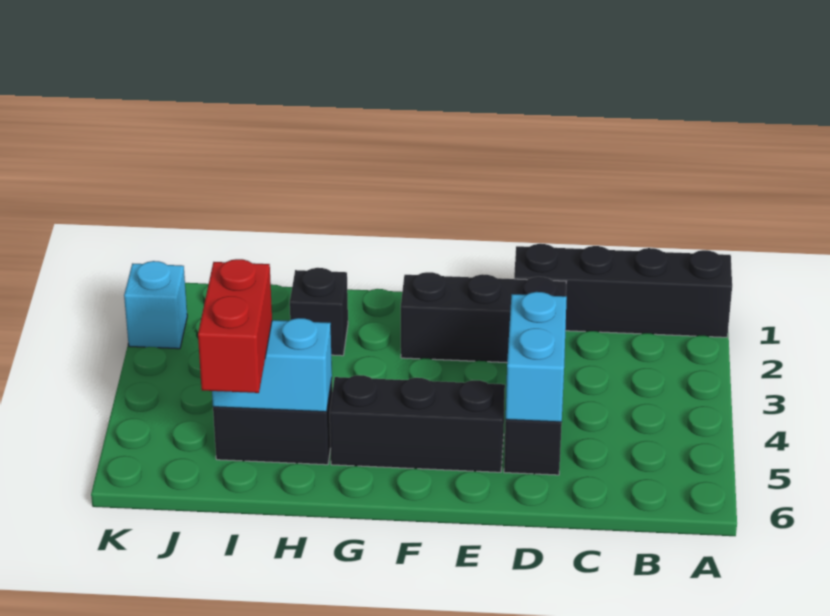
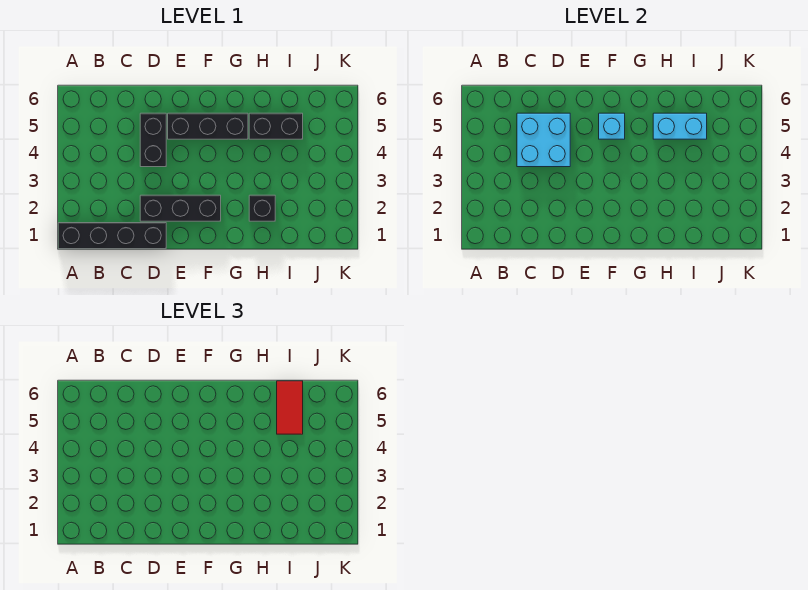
cyan 1x2 brick [506,292,567,422] -> cyan 2x2 brick [517,113,570,167]
red 1x2 brick [198,259,272,393] -> red 1x2 tile [277,381,303,434]
cyan 1x1 brick [124,261,187,349] -> cyan 1x1 brick moved to [599,113,625,139]

